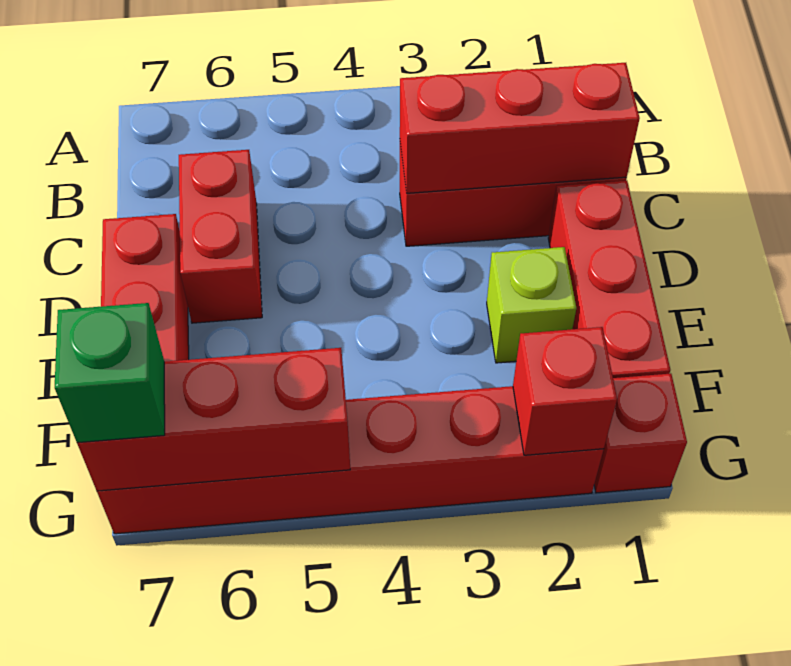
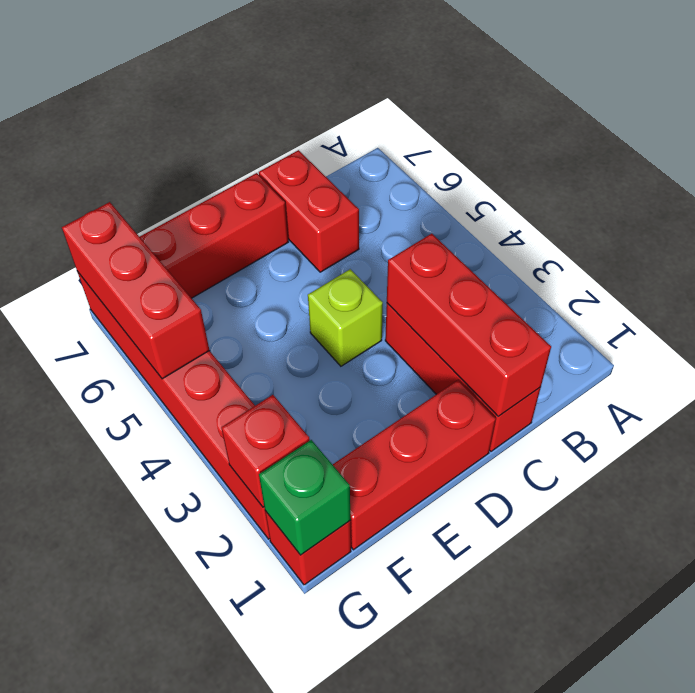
red 1x2 brick [179,150,262,323] -> red 1x2 brick turned to [259,150,359,272]
lime 1x1 brick [487,247,576,363] -> lime 1x1 brick moved to [308,269,383,366]
green 1x1 brick [55,303,165,443] -> green 1x1 brick moved to [259,440,350,555]

